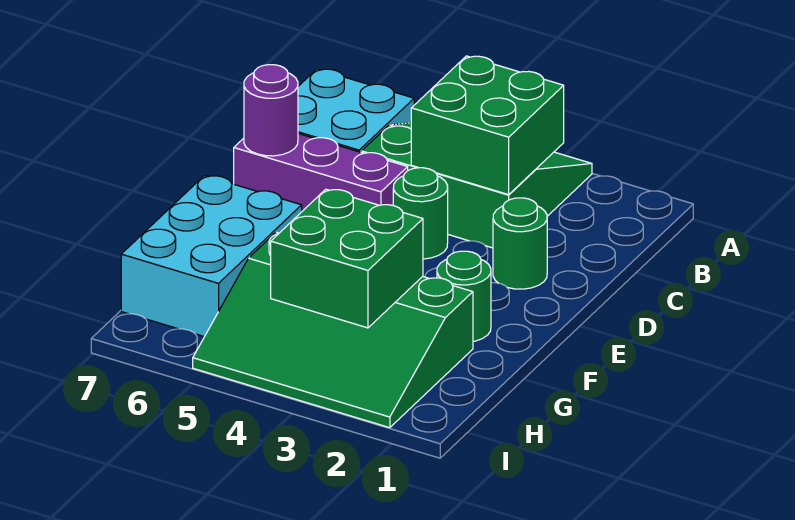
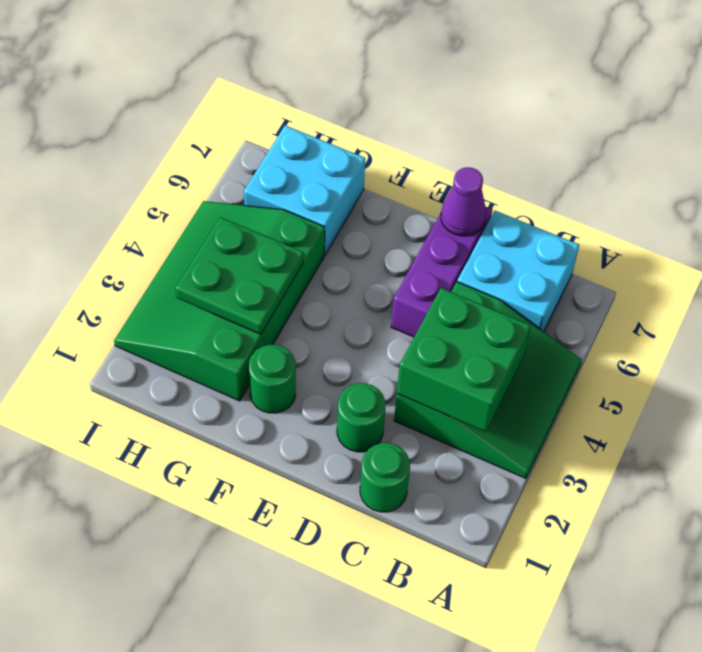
green 1x1 round brick [393,168,448,259] -> green 1x1 round brick moved to [360,443,410,512]
purple 1x1 round brick [244,65,298,156] -> purple 1x1 cone [441,167,486,236]
cyan 2x3 brick [121,176,302,337] -> cyan 2x2 brick [244,126,365,255]
green 2x2 brick [271,189,423,328] -> green 2x2 plate [175,217,304,334]

